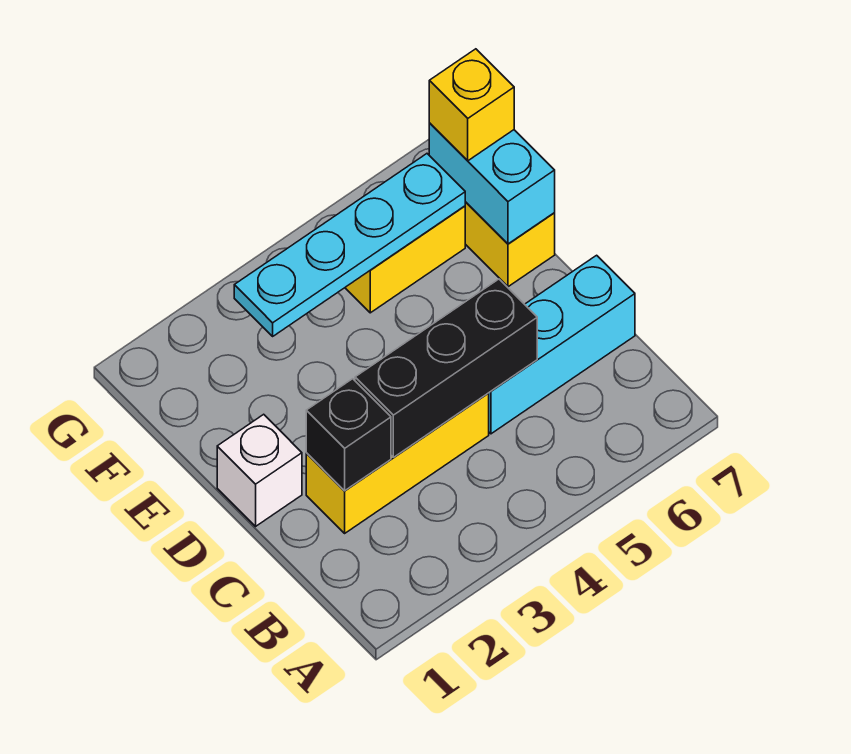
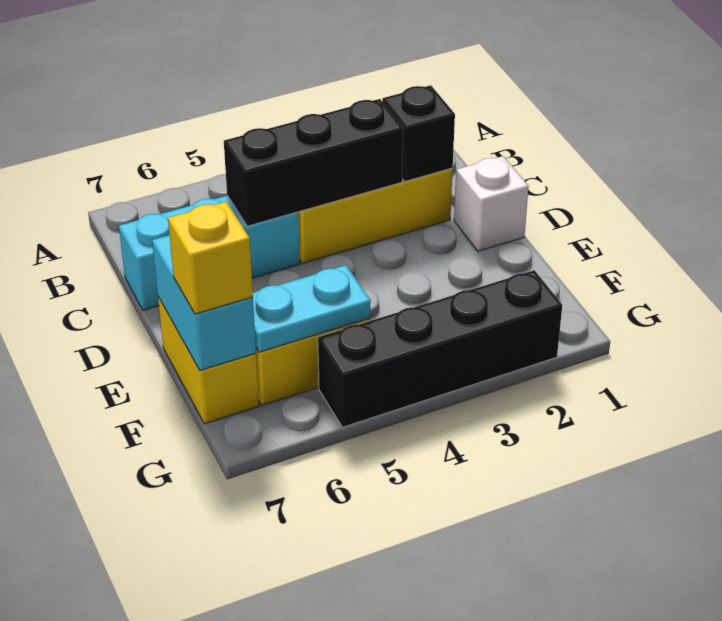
cyan 1x4 plate [234,154,465,336] -> cyan 1x2 plate [253,265,371,352]
none -> black 1x4 brick [318,270,562,427]

